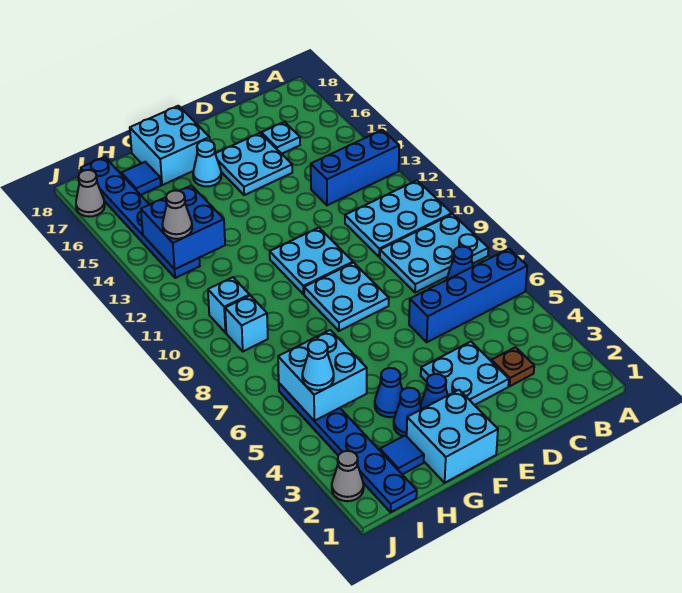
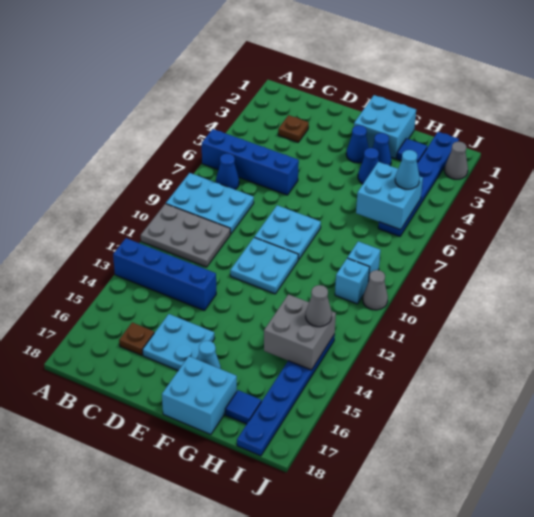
cyan 2x3 plate [345,180,452,257] -> grey 2x3 plate [141,204,230,267]
blue 1x3 brick [311,130,399,205] -> blue 1x4 brick [113,238,216,311]
cyan 1x1 plate [261,122,300,154] -> brown 1x1 plate [119,322,154,355]
cyan 2x2 plate [421,342,509,405] -> none
blue 2x2 brick [141,185,225,269] -> grey 2x2 brick [264,294,336,370]
grey 1x1 cone [76,170,105,217] -> grey 1x1 cone moved to [363,270,388,310]

